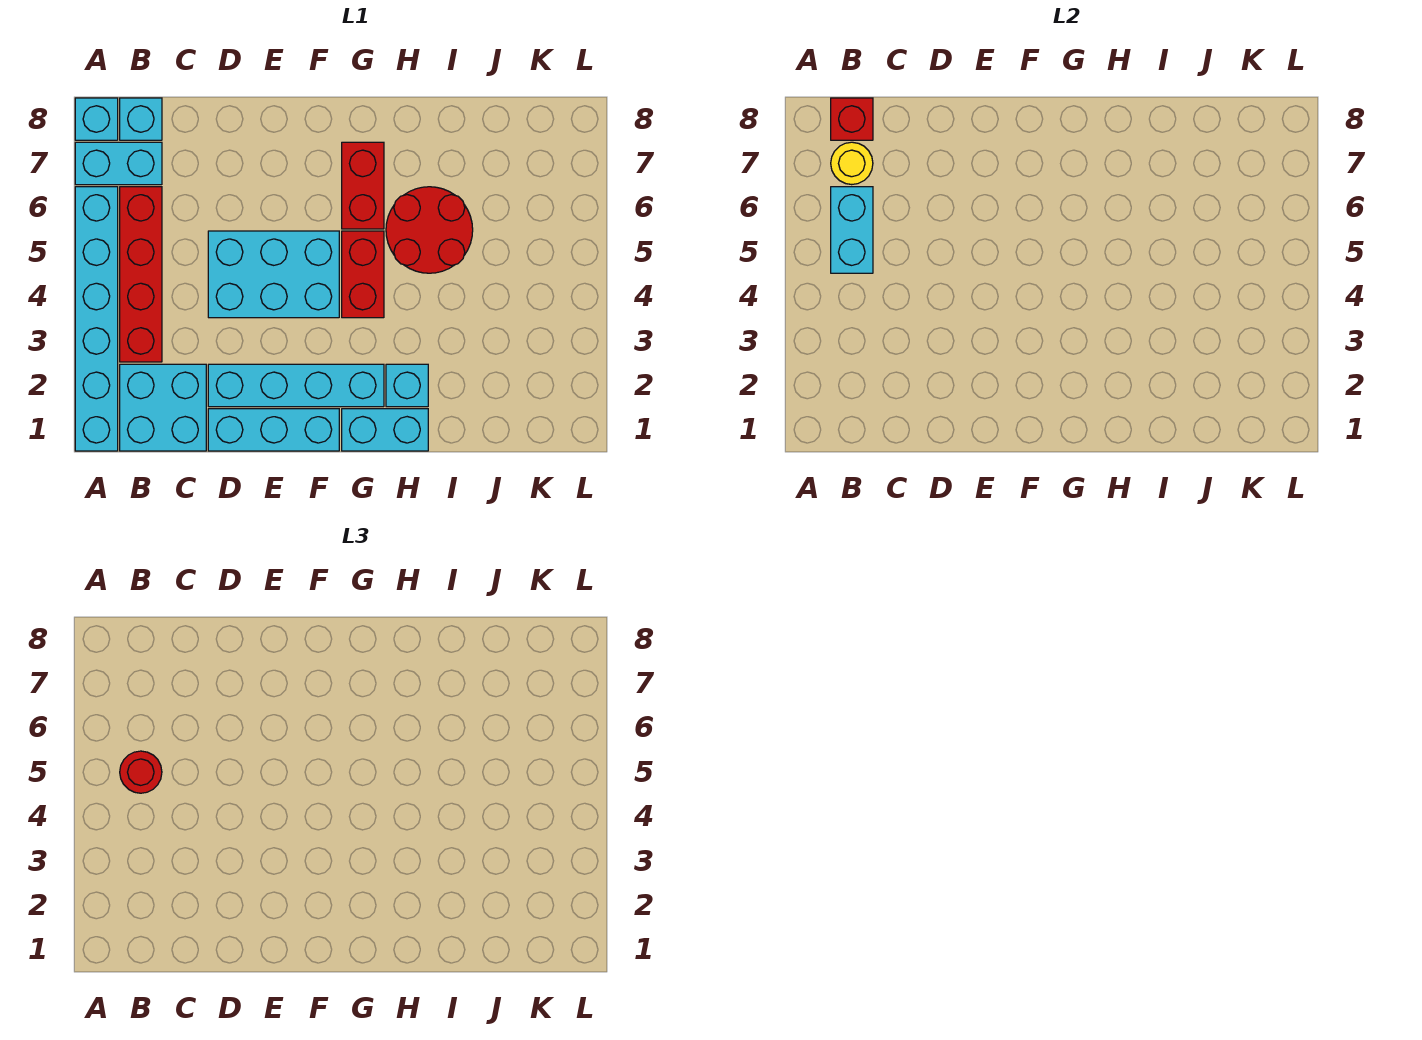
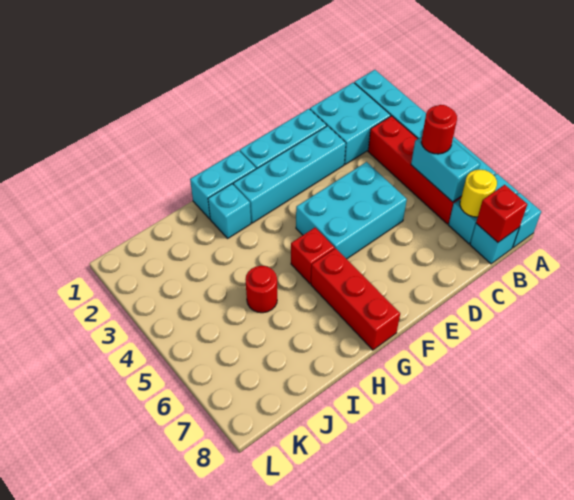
red 1x2 brick [342,231,384,318] -> red 1x1 brick [291,228,335,284]
red 1x2 brick [342,142,384,229] -> red 1x3 brick [311,248,400,350]
red 2x2 round brick [386,187,473,273] -> red 1x1 round brick [245,266,277,313]

